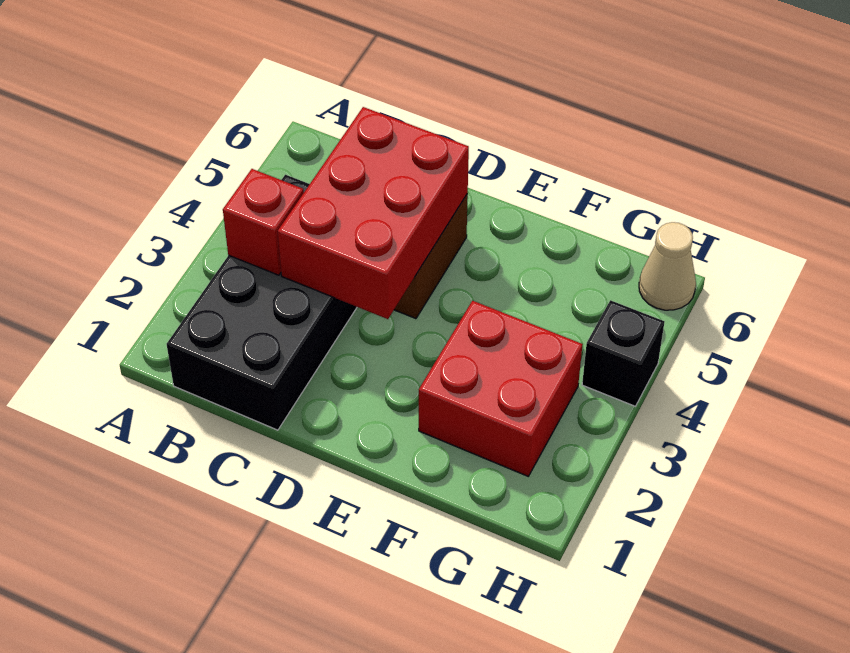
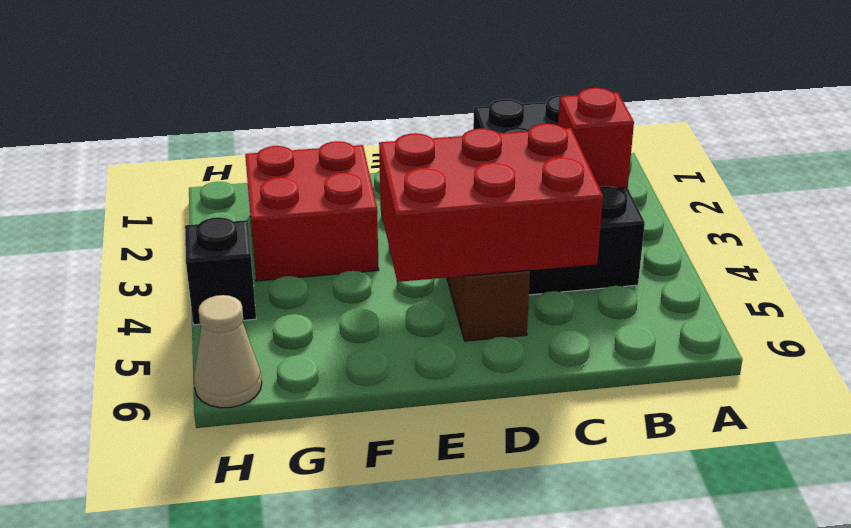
red 2x3 brick [278,107,469,319] -> red 2x3 brick turned to [379,124,603,282]

